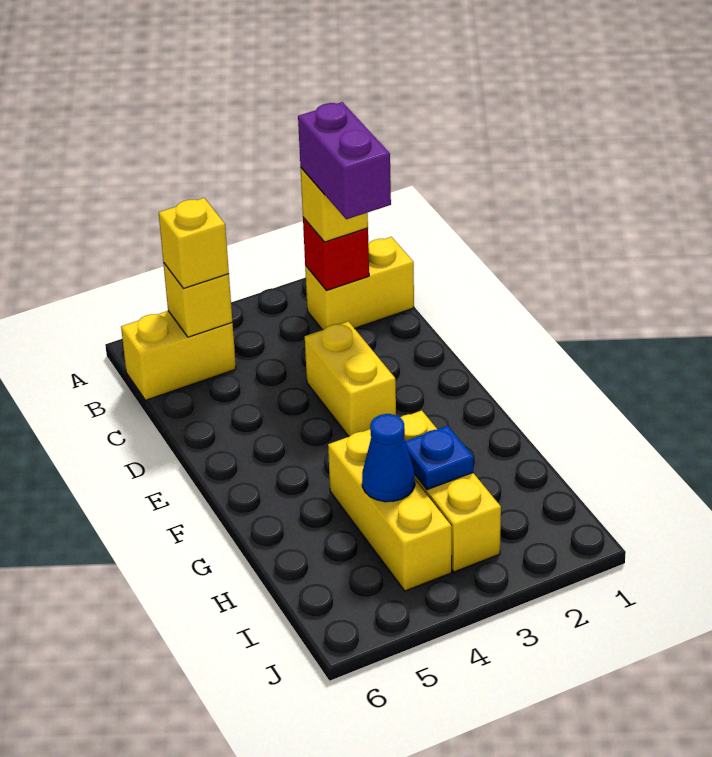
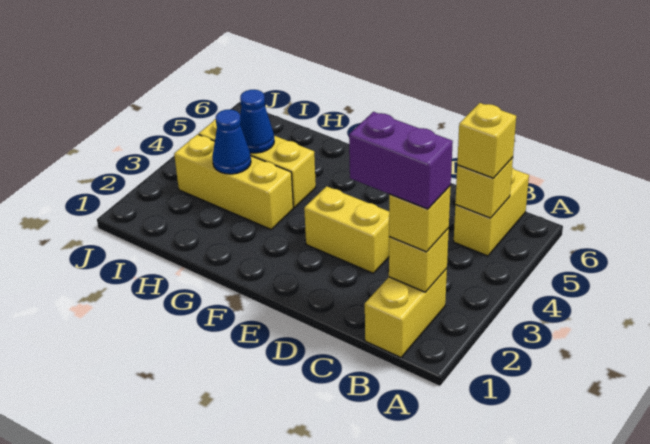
red 1x1 brick [303,217,369,291] -> yellow 1x1 brick [389,228,449,292]
blue 1x1 plate [405,426,474,490] -> blue 1x1 cone [212,109,251,174]

